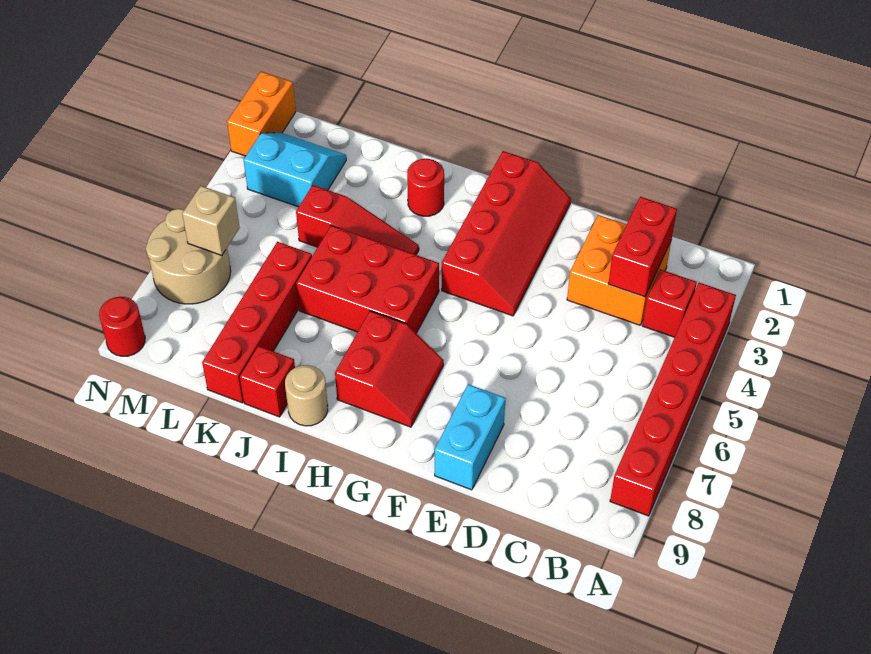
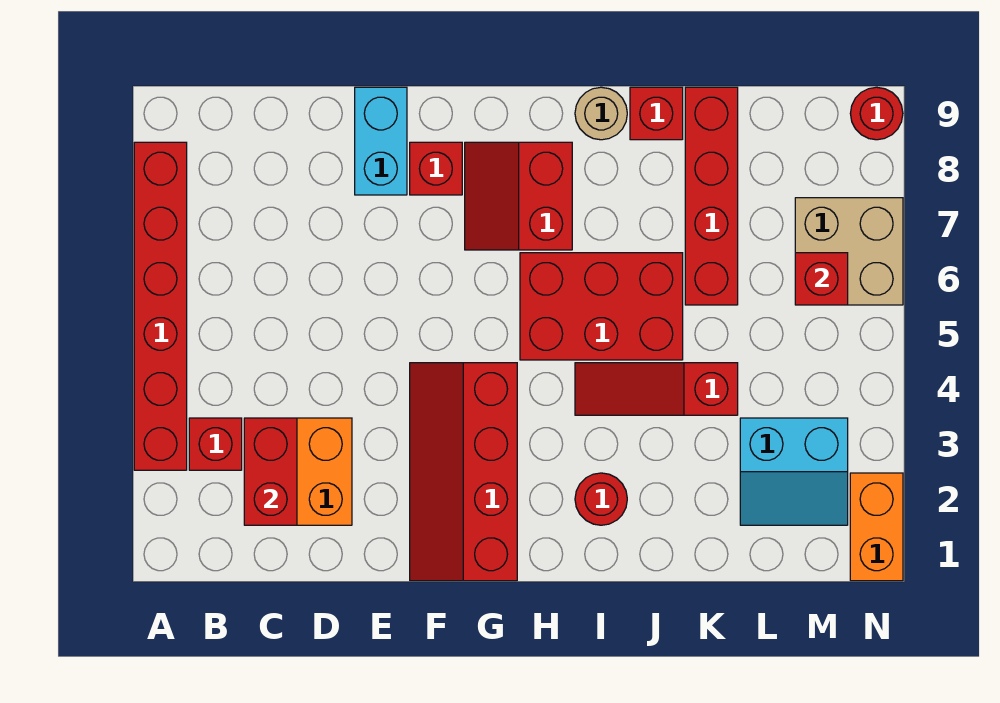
none -> red 1x1 brick [410,142,462,195]
tan 2x2 round brick [146,209,231,304] -> tan 2x2 brick [795,198,903,305]
tan 1x1 brick [182,186,240,256] -> red 1x1 brick [795,253,848,305]

